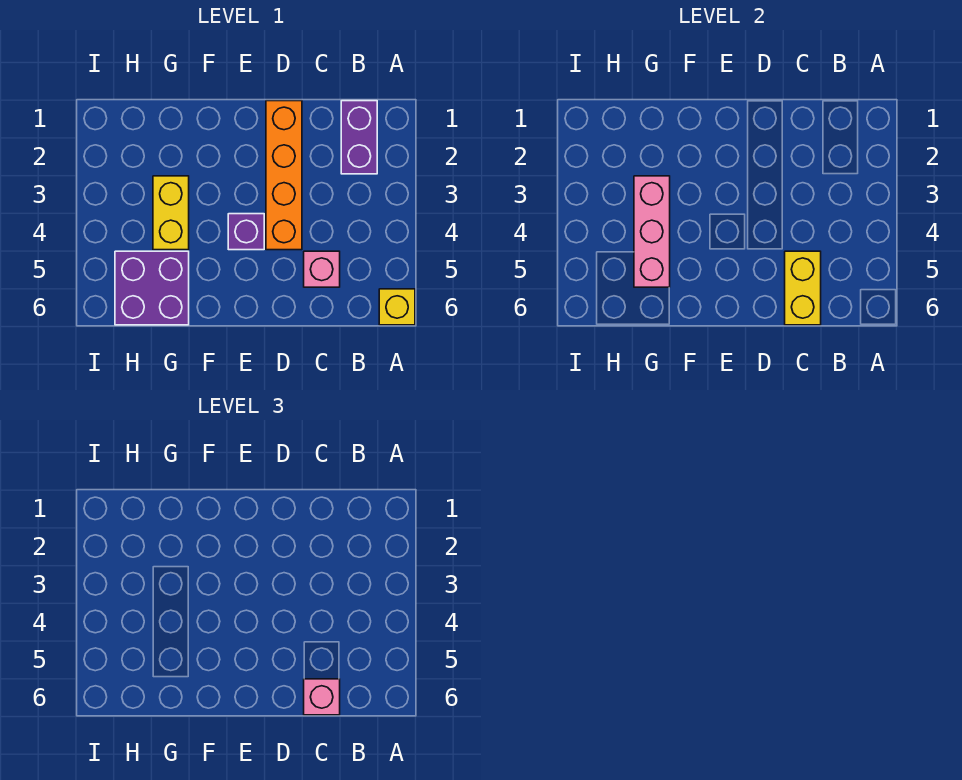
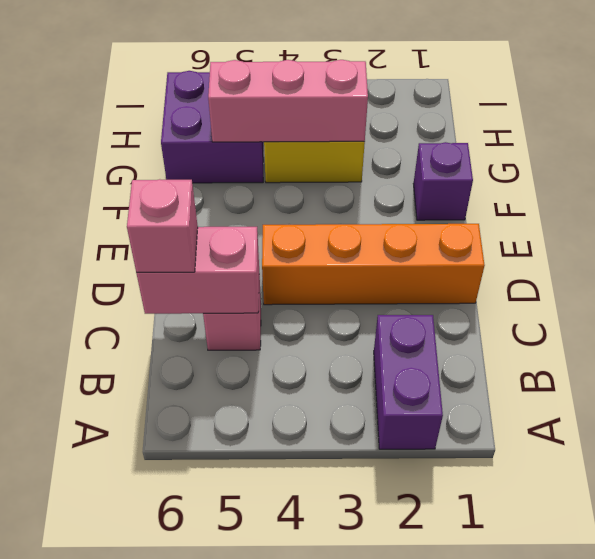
yellow 1x1 brick [379,289,415,325] -> none
purple 1x2 brick [341,101,377,174] -> purple 1x2 brick turned to [374,315,443,449]
yellow 1x2 brick [785,251,821,325] -> pink 1x2 brick [136,227,259,314]
purple 1x1 brick [228,214,264,250] -> purple 1x1 brick moved to [413,142,473,220]

